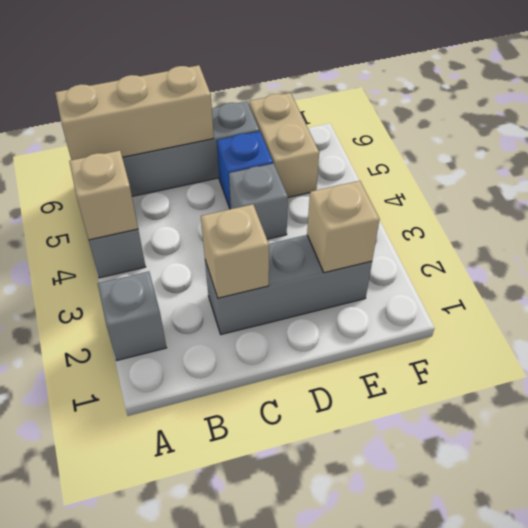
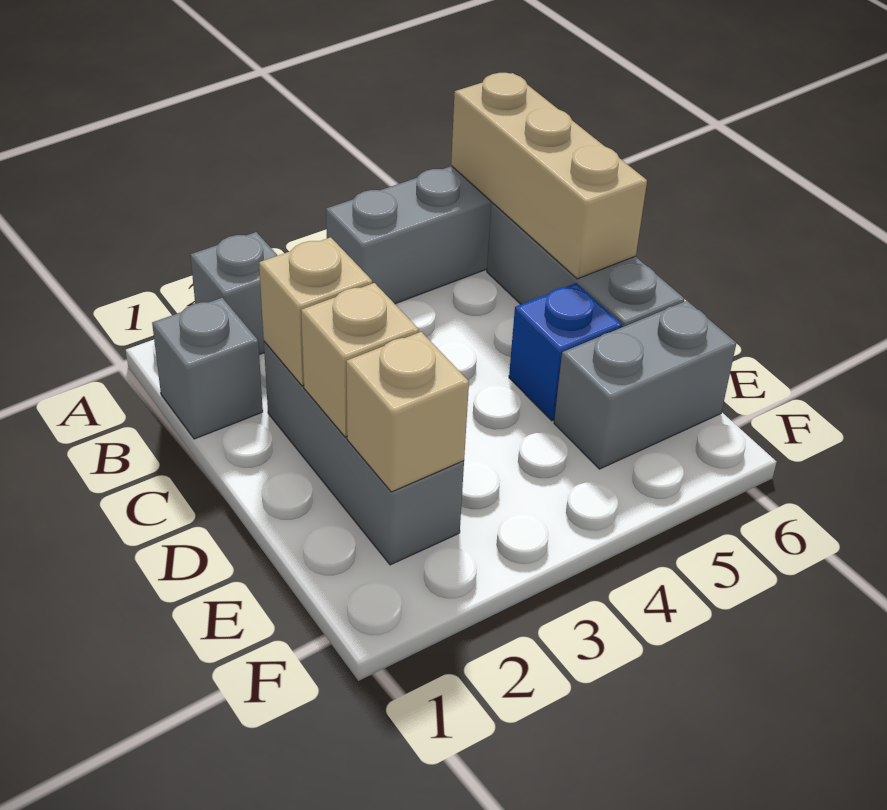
tan 1x1 brick [69,151,138,240] -> tan 1x1 brick moved to [301,283,419,437]
grey 1x1 brick [229,163,288,239] -> grey 1x1 brick moved to [152,298,263,439]
tan 1x2 brick [249,93,319,197] -> grey 1x2 brick [554,301,736,469]

